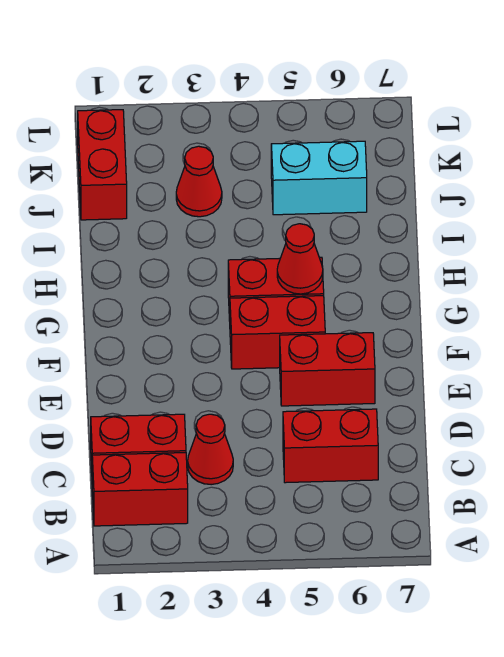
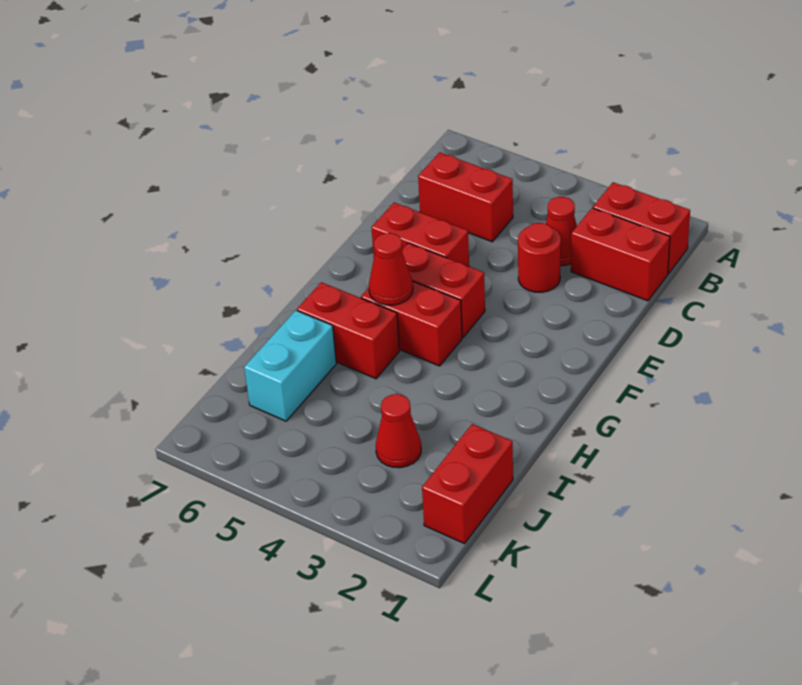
none -> red 1x1 round brick [518,223,561,292]
none -> red 1x2 brick [297,282,399,379]
cyan 1x2 brick [271,141,367,215] -> cyan 1x2 brick turned to [244,310,336,421]

